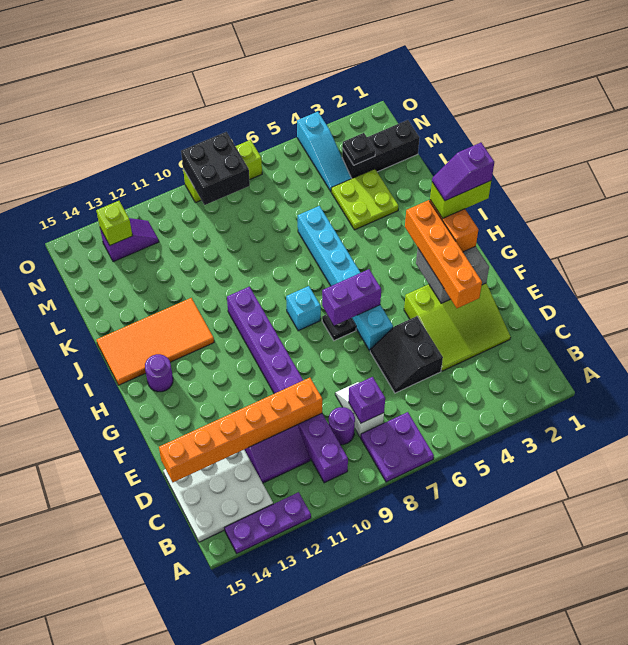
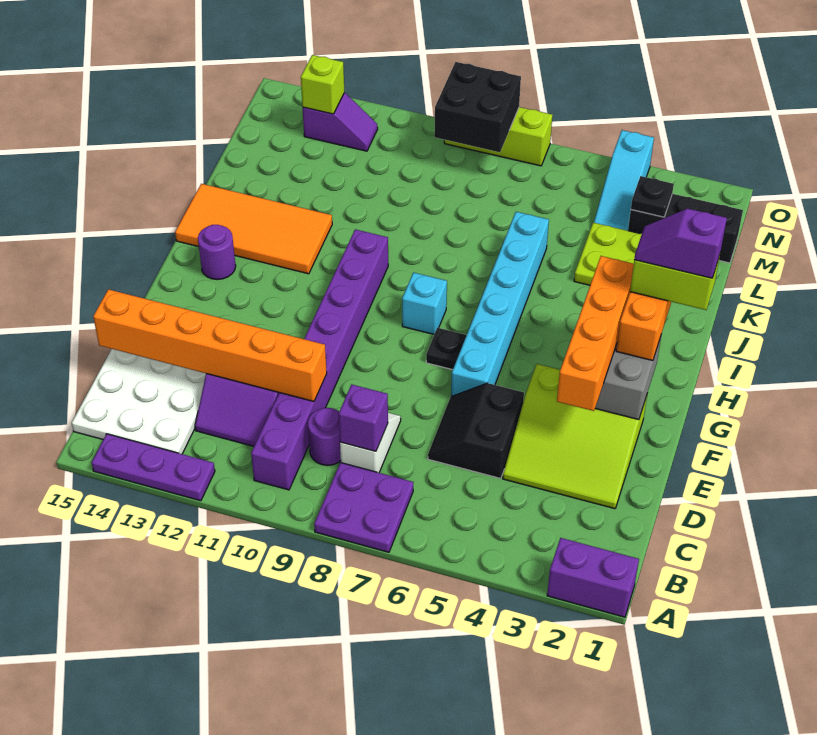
purple 1x2 brick [322,269,381,325] -> purple 1x2 brick moved to [547,538,639,617]

